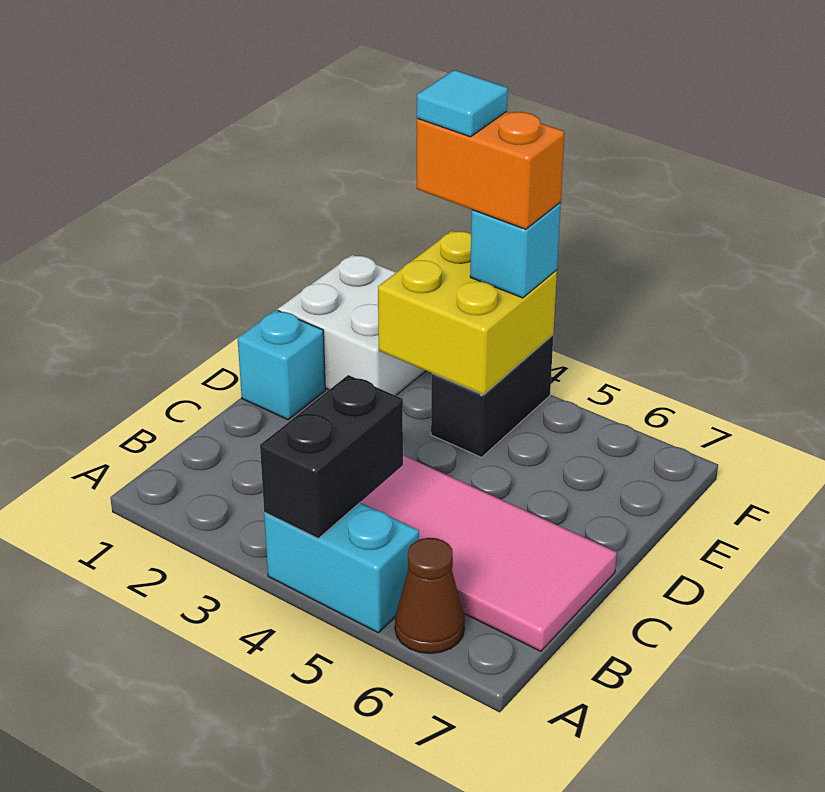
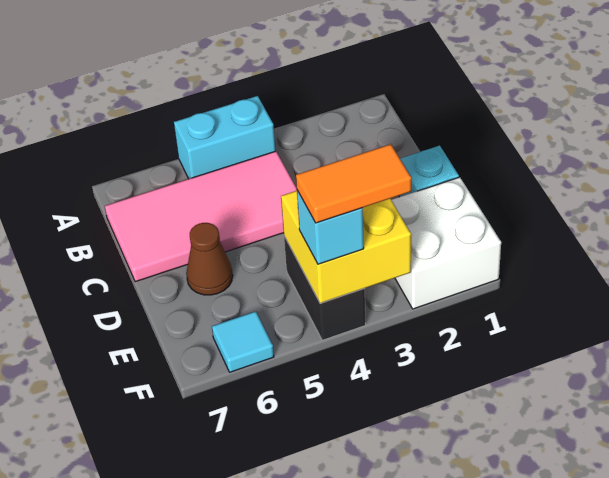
black 1x2 brick [260,375,403,538] -> none
brown 1x1 cone [395,538,465,653] -> brown 1x1 cone moved to [186,223,233,295]
orange 1x2 brick [417,112,565,229] -> orange 1x2 tile [296,144,411,223]
cyan 1x1 tile [417,70,508,137] -> cyan 1x1 tile moved to [212,311,274,372]

